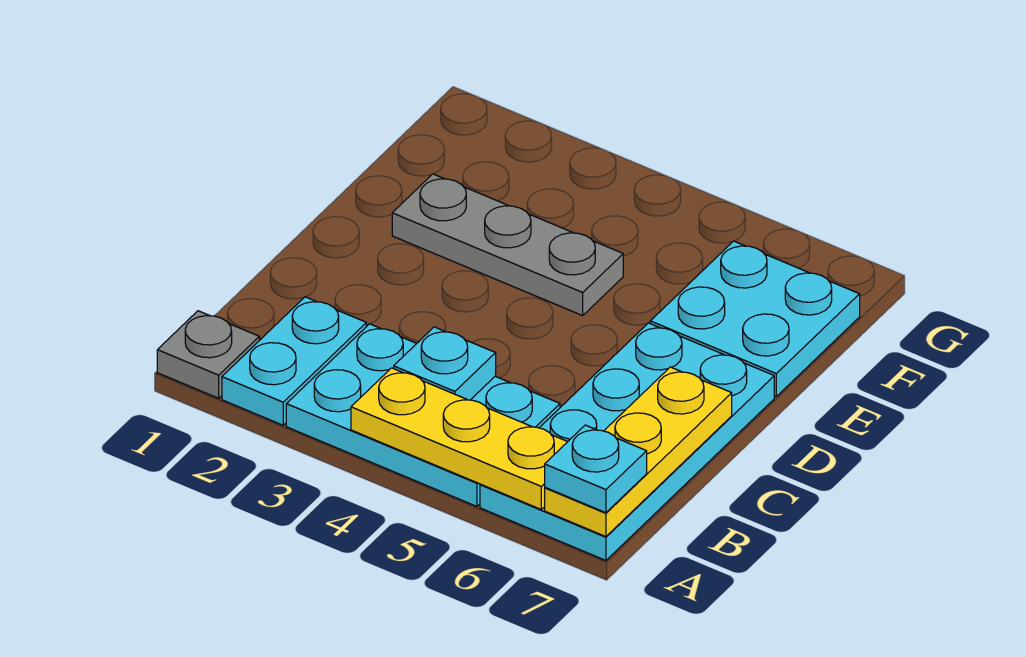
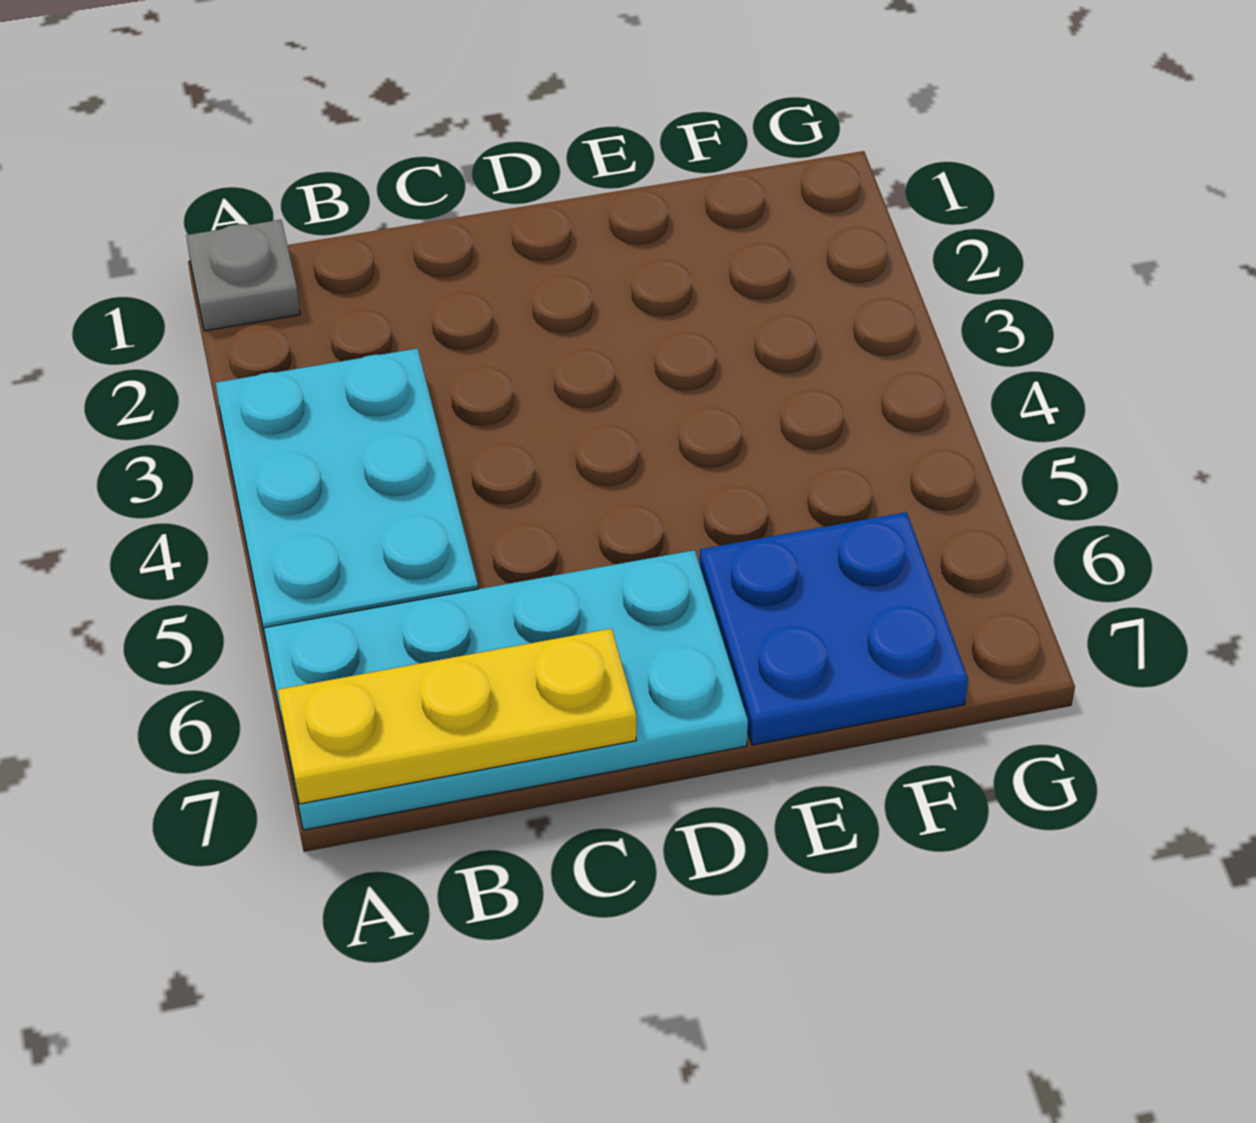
cyan 1x2 plate [222,297,366,425] -> none
yellow 1x3 plate [351,368,567,509] -> none
cyan 1x1 plate [545,425,647,513] -> none
cyan 1x1 plate [394,327,496,400] -> none
grey 1x3 plate [392,174,623,316] -> none
cyan 2x2 plate [650,241,860,397] -> blue 2x2 plate [700,512,968,745]

